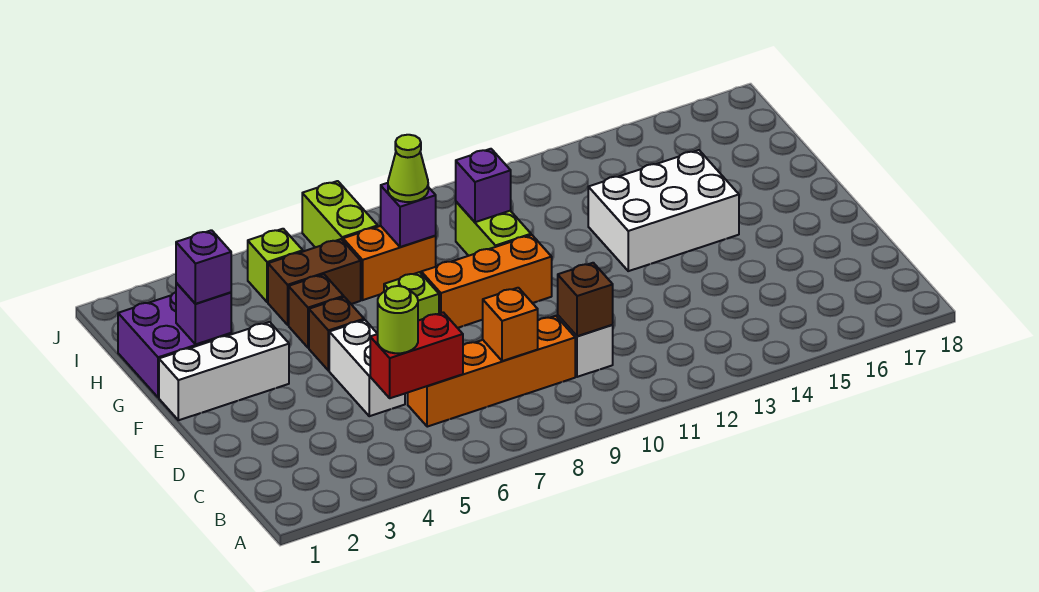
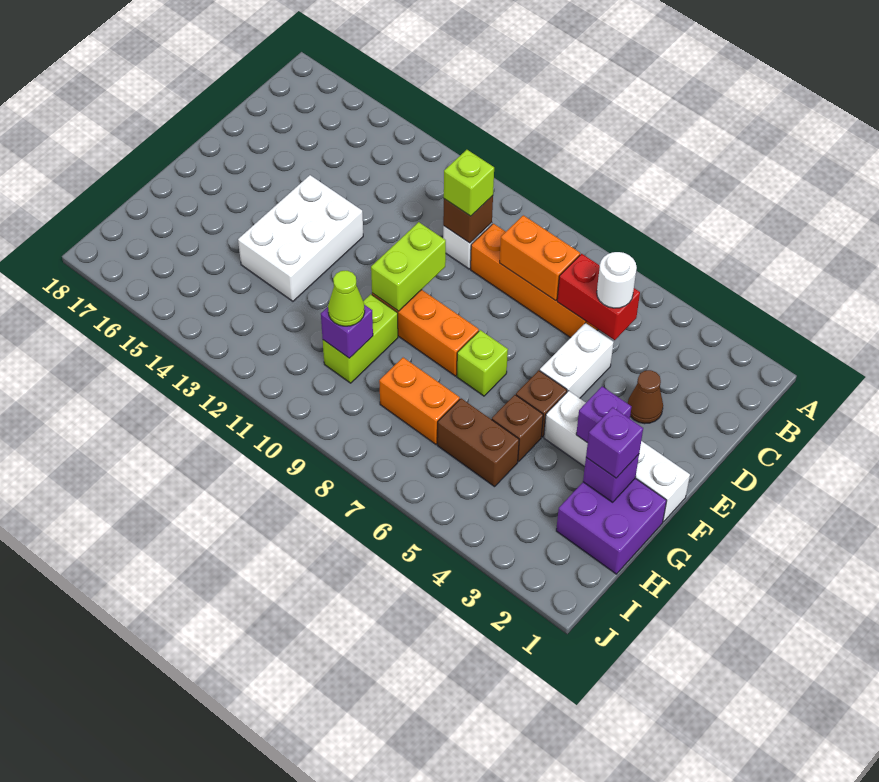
lime 1x1 round brick [378,286,418,353] -> white 1x1 round brick [597,252,637,308]
orange 1x1 brick [483,288,538,361] -> orange 1x2 brick [500,215,580,301]
none -> brown 1x1 cone [628,370,663,424]
white 1x3 brick [159,322,289,420] -> white 1x4 brick [544,391,690,522]
white 2x3 brick [588,150,739,271] -> white 2x3 brick turned to [238,175,363,301]
purple 1x1 brick [381,183,436,247] -> purple 1x1 brick moved to [576,387,632,443]
lime 1x1 cone [388,135,428,202] -> lime 1x1 cone moved to [328,271,365,326]
lime 1x1 brick [248,229,303,302] -> lime 1x1 brick moved to [444,150,494,216]
lime 1x2 brick [302,181,378,247] -> lime 1x2 brick moved to [371,222,446,311]

